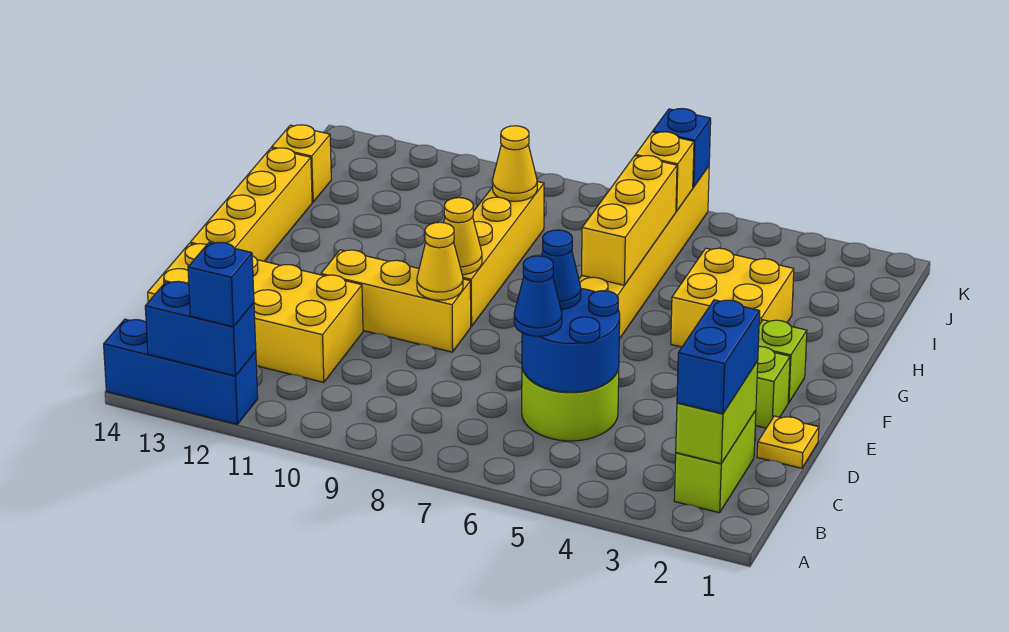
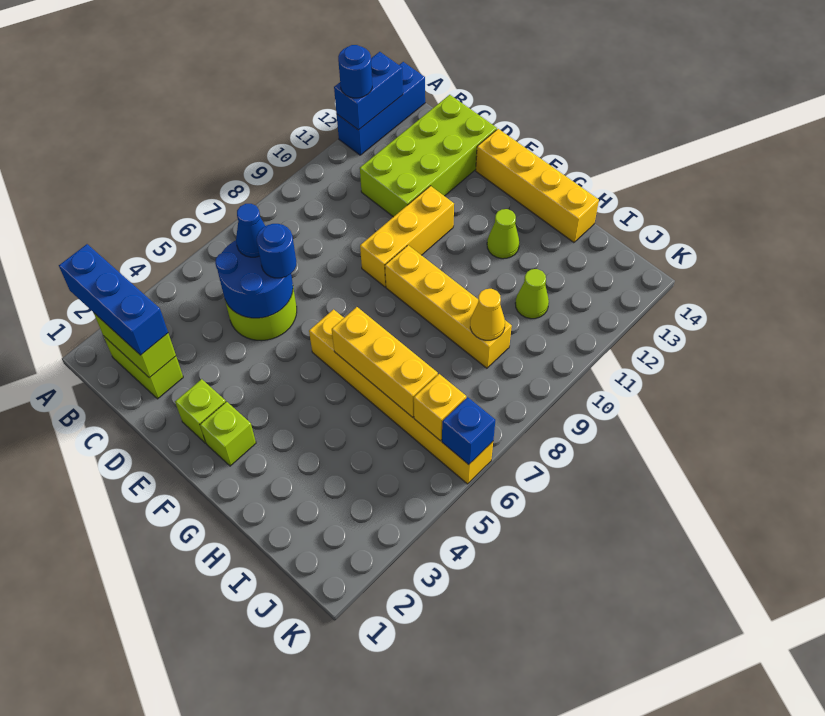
blue 1x1 brick [188,242,254,327] -> blue 1x1 round brick [338,45,372,98]
blue 1x2 brick [677,300,760,414] -> blue 1x3 brick [59,244,168,355]
yellow 2x4 brick [148,244,363,382] -> lime 2x4 brick [360,95,497,217]
yellow 1x1 plate [757,416,819,468] -> none
blue 1x1 cone [542,230,581,310] -> blue 1x1 round brick [257,224,296,278]
yellow 1x1 cone [417,222,463,300] -> none
yellow 1x1 cone [444,198,482,275] -> none
yellow 2x2 brick [671,248,794,347] -> none
none -> lime 1x1 cone [487,209,519,259]
none -> lime 1x1 cone [515,269,549,319]
yellow 1x1 brick [272,125,331,202] -> none

